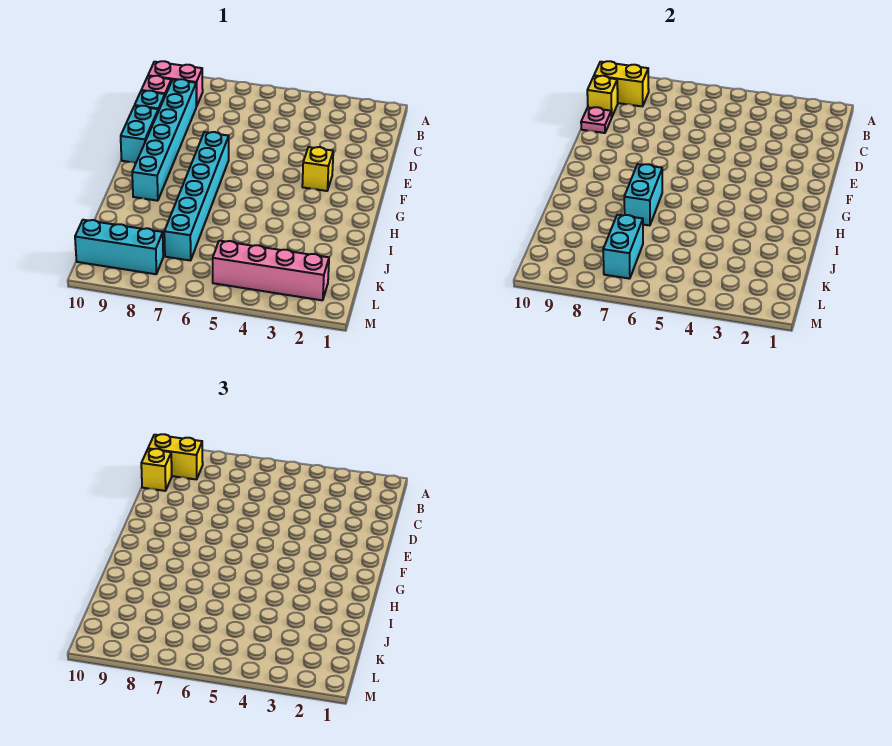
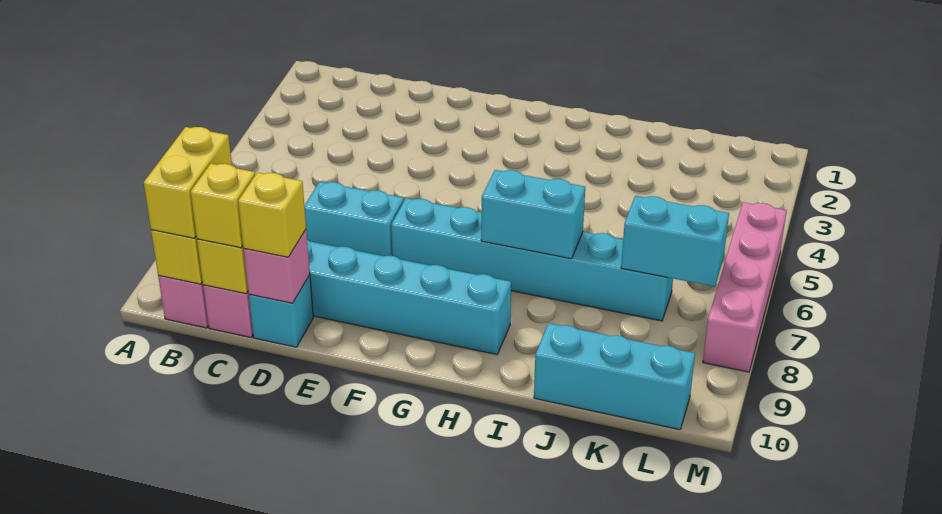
pink 1x1 plate [581,107,611,133] -> pink 1x1 brick [244,230,310,303]
cyan 1x2 brick [121,106,158,163] -> cyan 1x2 brick moved to [304,182,404,256]
yellow 1x1 brick [302,147,333,191] -> yellow 1x1 brick moved to [238,172,306,257]
pink 1x4 brick [213,241,329,300] -> pink 1x4 brick moved to [703,202,787,372]
cyan 1x3 brick [75,220,163,274] -> cyan 1x3 brick turned to [534,323,695,430]

